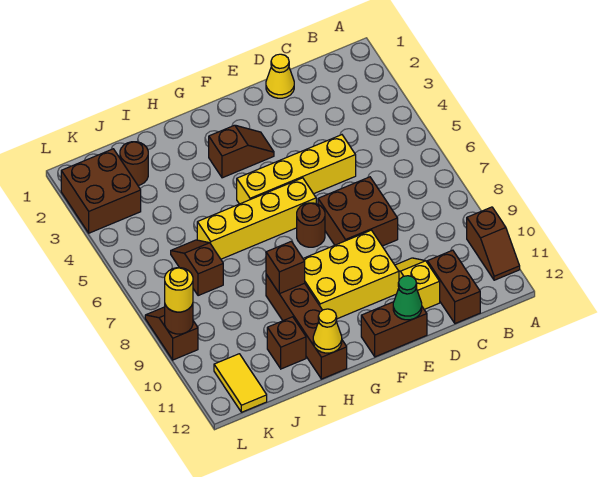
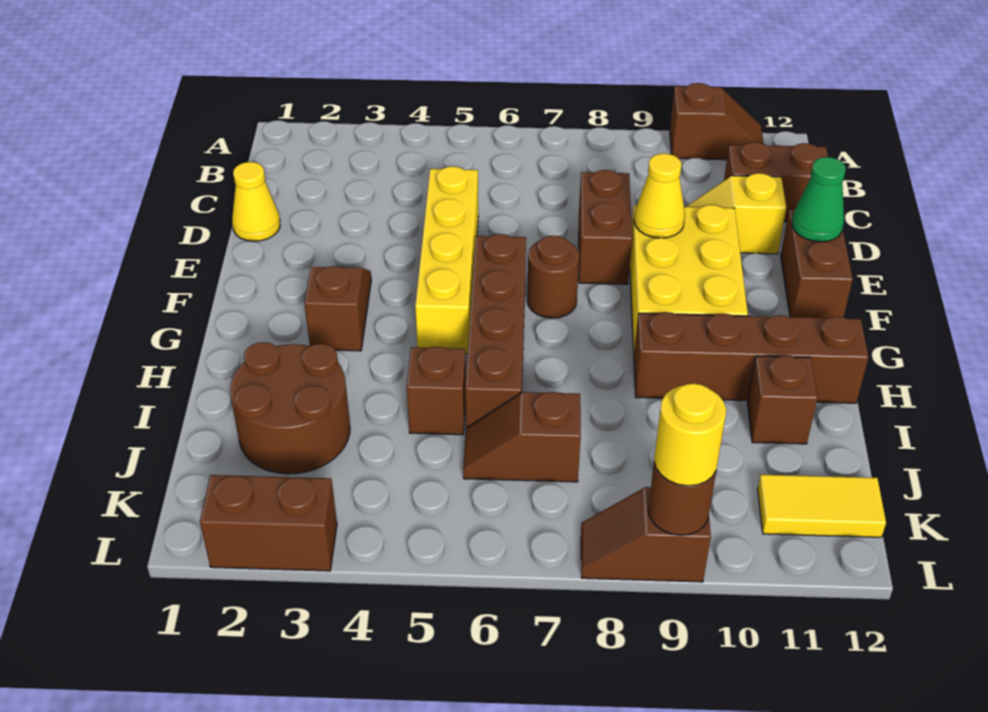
brown 2x2 brick [318,177,398,246] -> brown 1x2 brick [579,170,632,284]
yellow 1x4 brick [197,178,316,259] -> brown 1x4 brick [465,234,526,428]
brown 1x1 brick [266,241,305,294] -> brown 1x1 brick moved to [407,347,466,435]
yellow 1x1 cone [313,309,342,353] -> yellow 1x1 cone moved to [634,153,685,238]
brown 1x1 round brick [120,142,148,185] -> brown 2x2 round brick [230,342,350,474]
brown 2x2 brick [61,149,141,233] -> brown 1x2 brick [200,475,337,571]

